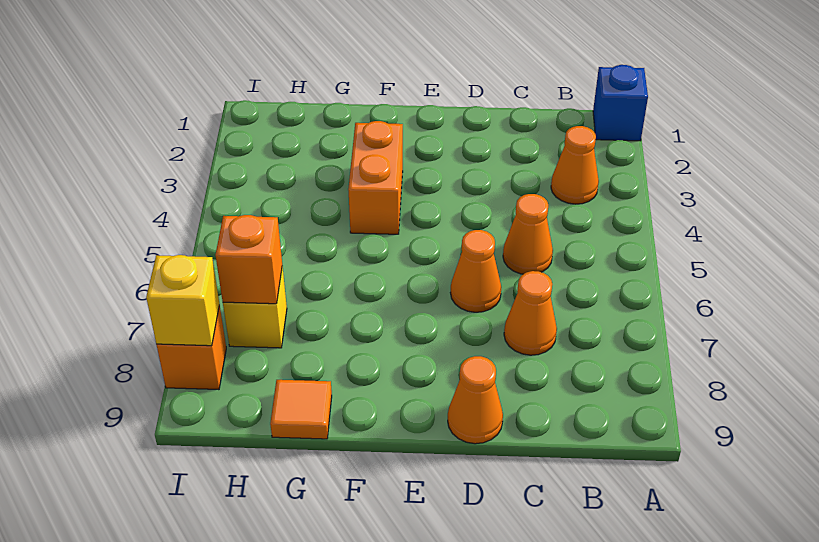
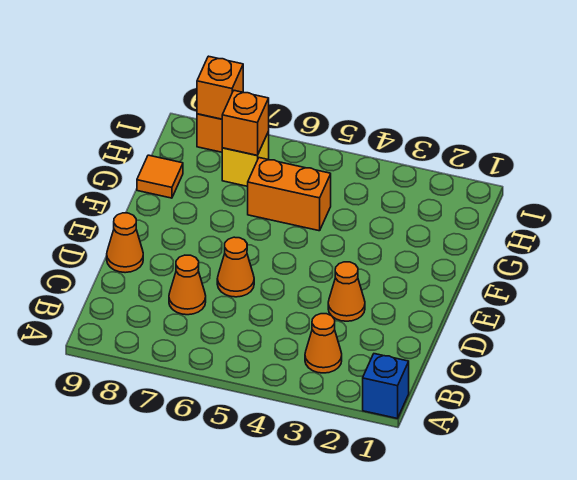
orange 1x1 cone [503,194,553,274] -> orange 1x1 cone moved to [328,262,365,321]
orange 1x2 brick [348,121,403,234] -> orange 1x2 brick moved to [248,158,331,231]
yellow 1x1 brick [146,255,219,346] -> orange 1x1 brick [197,56,243,119]

